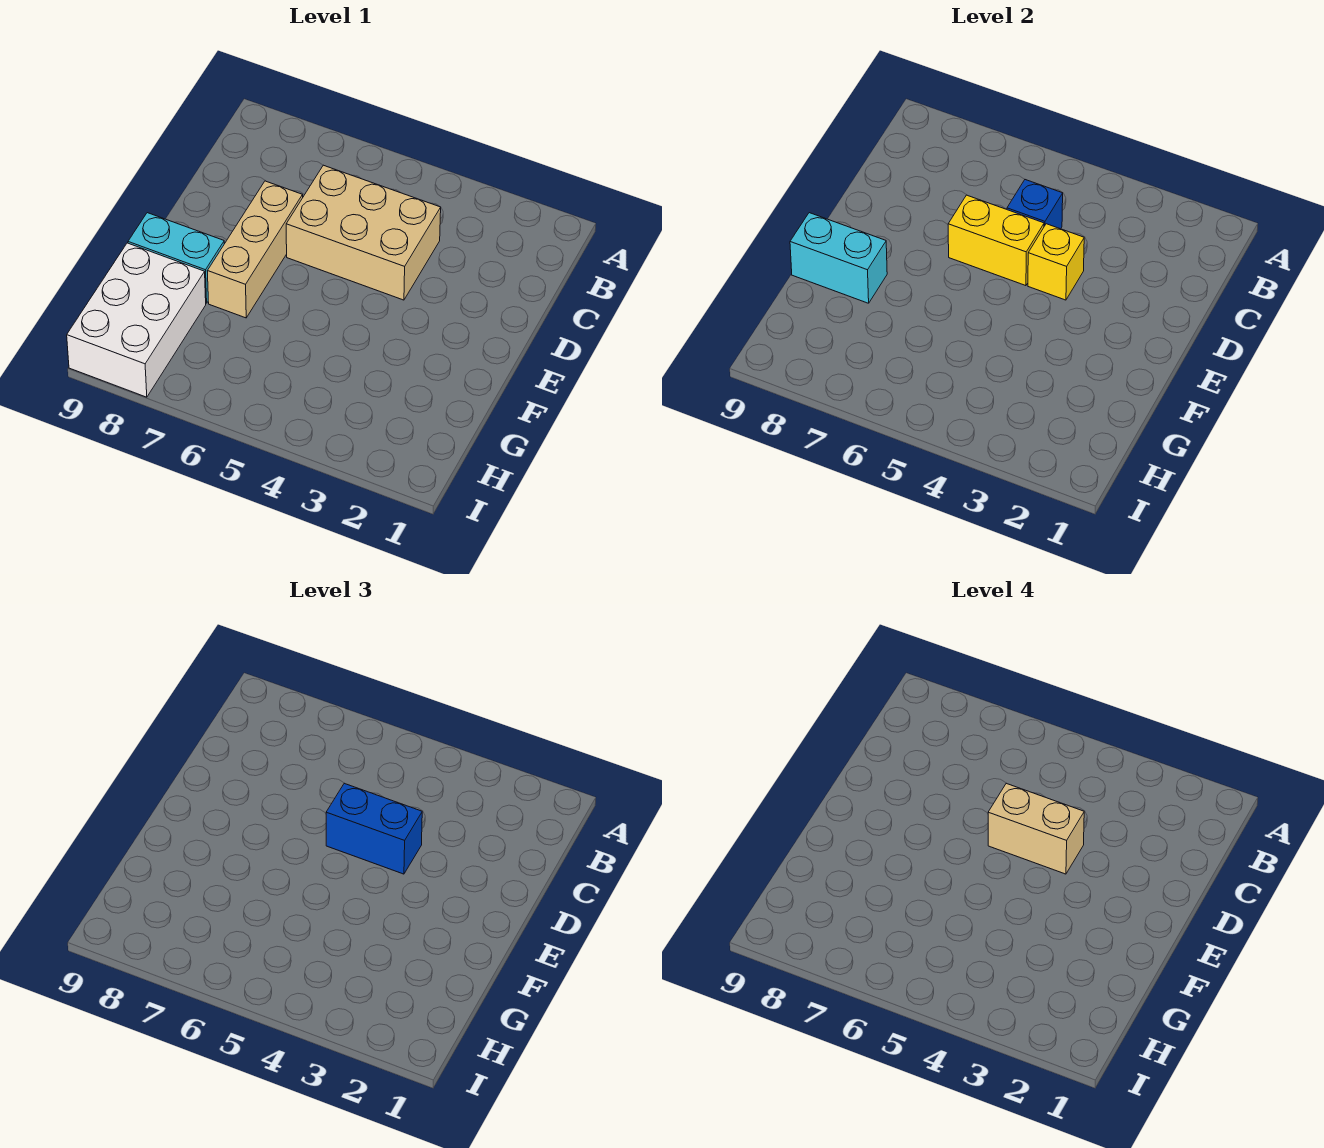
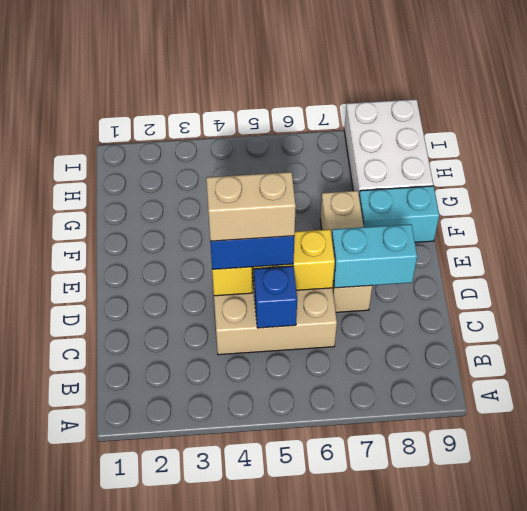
cyan 1x2 brick [790,213,887,303] -> cyan 1x2 brick moved to [332,224,417,288]

